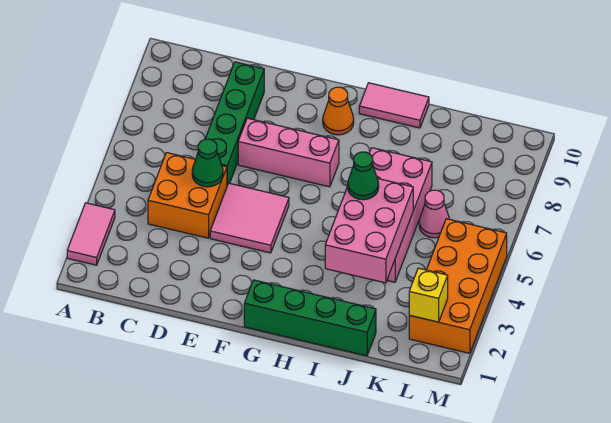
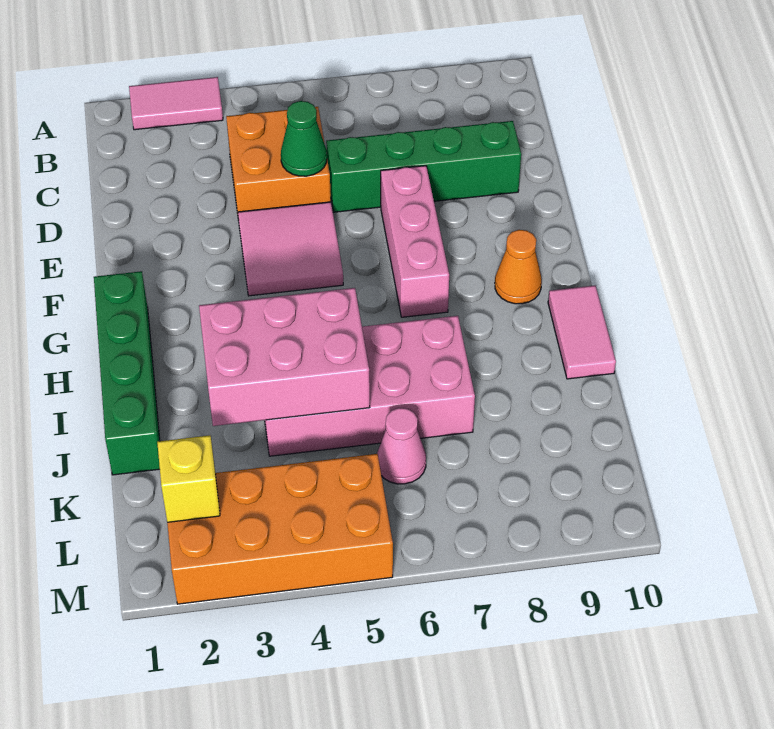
green 1x1 cone [347,152,379,200] -> none

